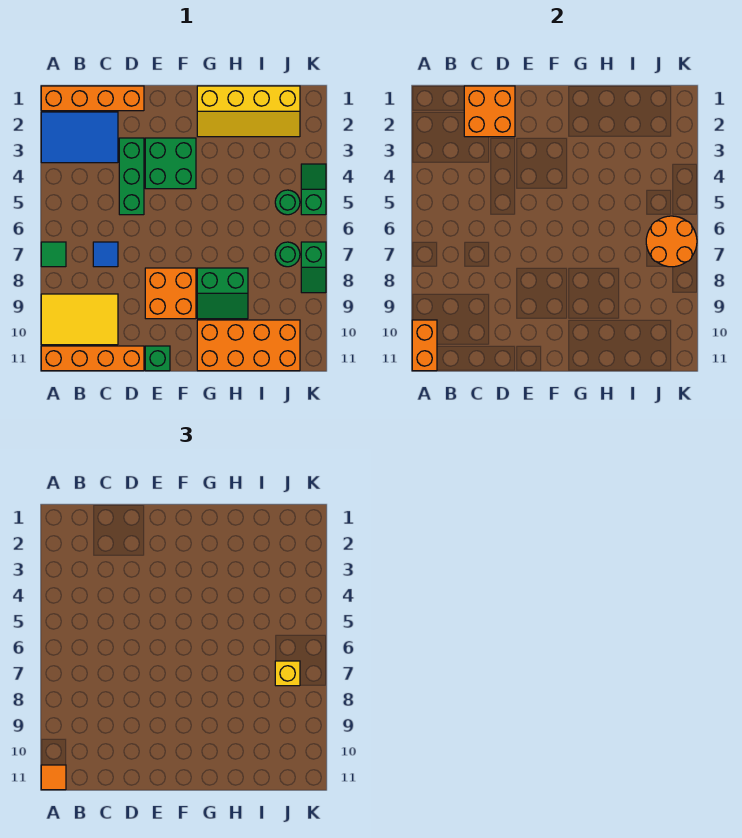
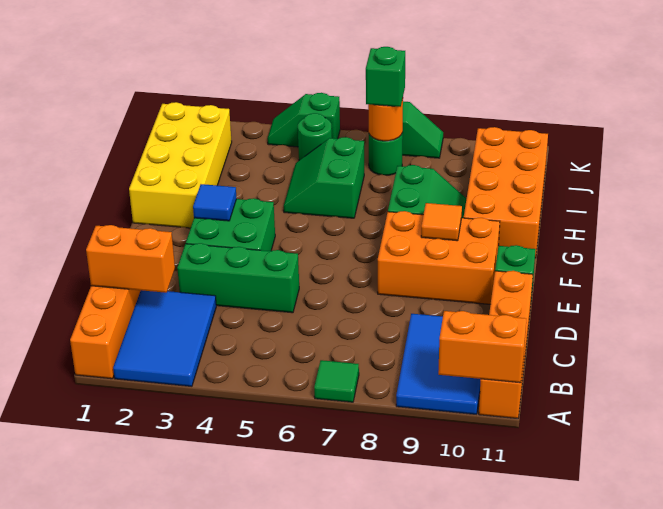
yellow 2x3 tile [41,294,118,345] -> blue 2x3 tile [396,314,481,414]
orange 1x1 tile [41,765,66,790] -> orange 1x1 tile moved to [421,203,462,241]
orange 2x2 brick [464,86,515,137] -> orange 1x2 brick [86,225,175,293]
blue 1x1 tile [93,242,118,267] -> blue 1x1 tile moved to [193,184,237,221]
orange 2x2 brick [145,268,196,319] -> orange 2x3 brick [378,211,500,304]
yellow 2x4 slope [197,86,300,137] -> yellow 2x4 brick [129,102,232,228]
none -> green 2x2 slope [284,137,364,218]
orange 2x2 round brick [646,216,697,267] -> orange 1x1 round brick [368,99,403,141]
yellow 1x1 brick [275,661,300,686] -> green 1x1 brick [366,47,405,107]

